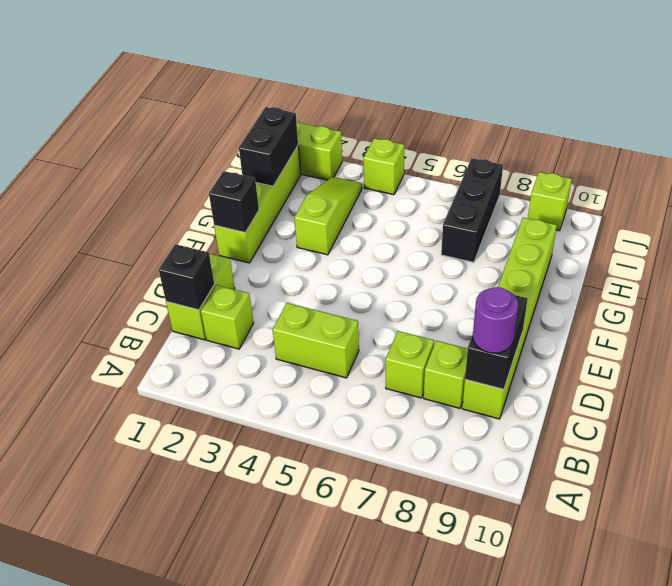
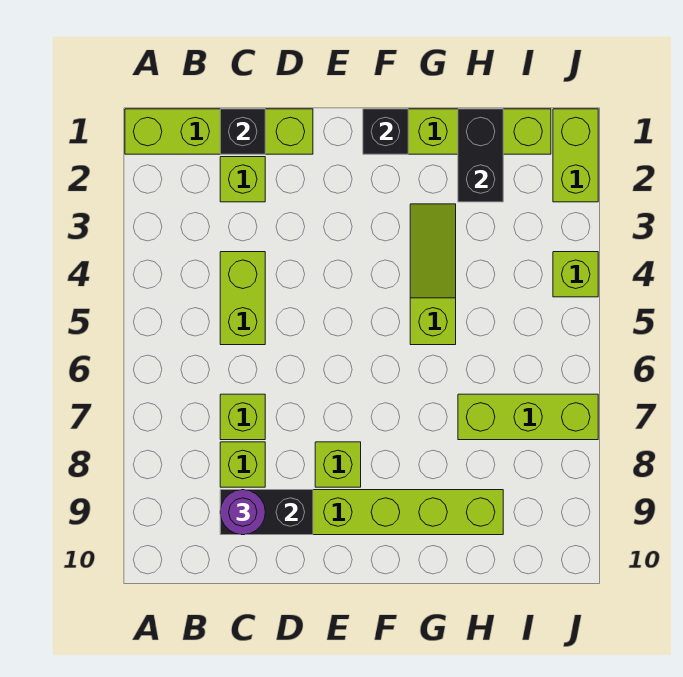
lime 1x2 brick [166,254,235,340] -> lime 1x4 brick [125,109,313,154]
lime 1x3 slope [294,177,362,255] -> lime 1x3 slope turned to [410,204,456,345]
black 1x2 brick [239,107,298,186] -> black 1x2 brick turned to [458,109,503,202]
black 1x3 brick [441,158,503,262] -> lime 1x3 brick [458,394,598,440]
lime 1x1 brick [528,172,572,231] -> lime 1x1 brick moved to [315,442,361,487]

